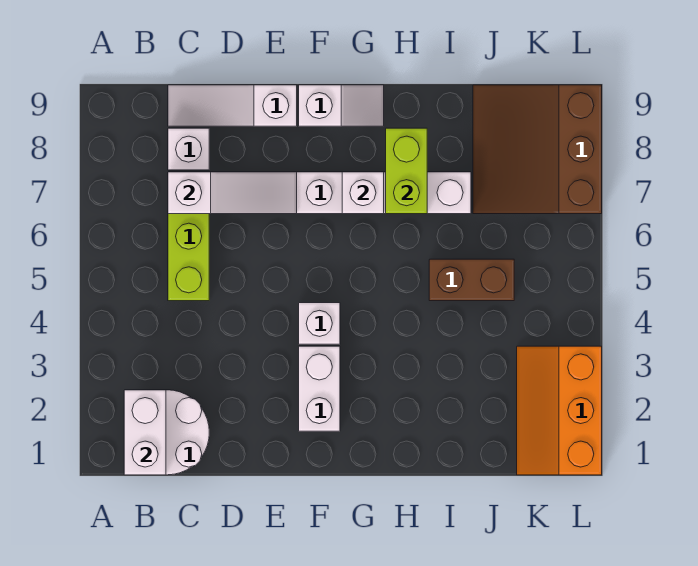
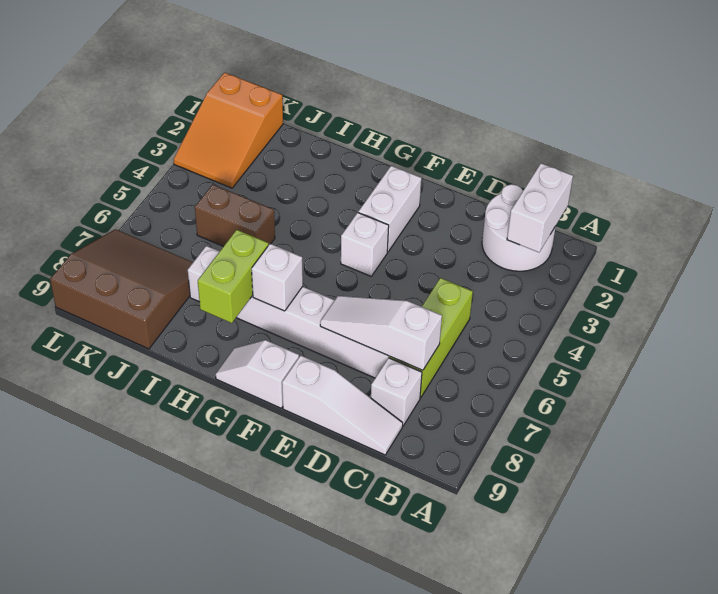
brown 3x3 slope [473,85,602,214] -> brown 3x3 slope turned to [50,229,193,349]
orange 2x3 slope [517,346,602,475] -> orange 2x3 slope turned to [174,73,283,188]

